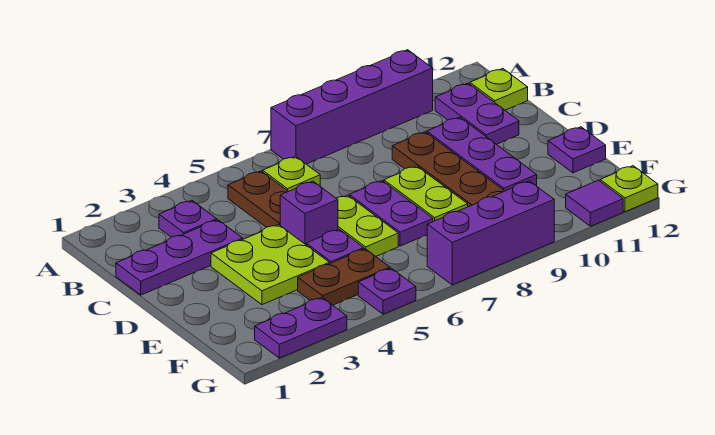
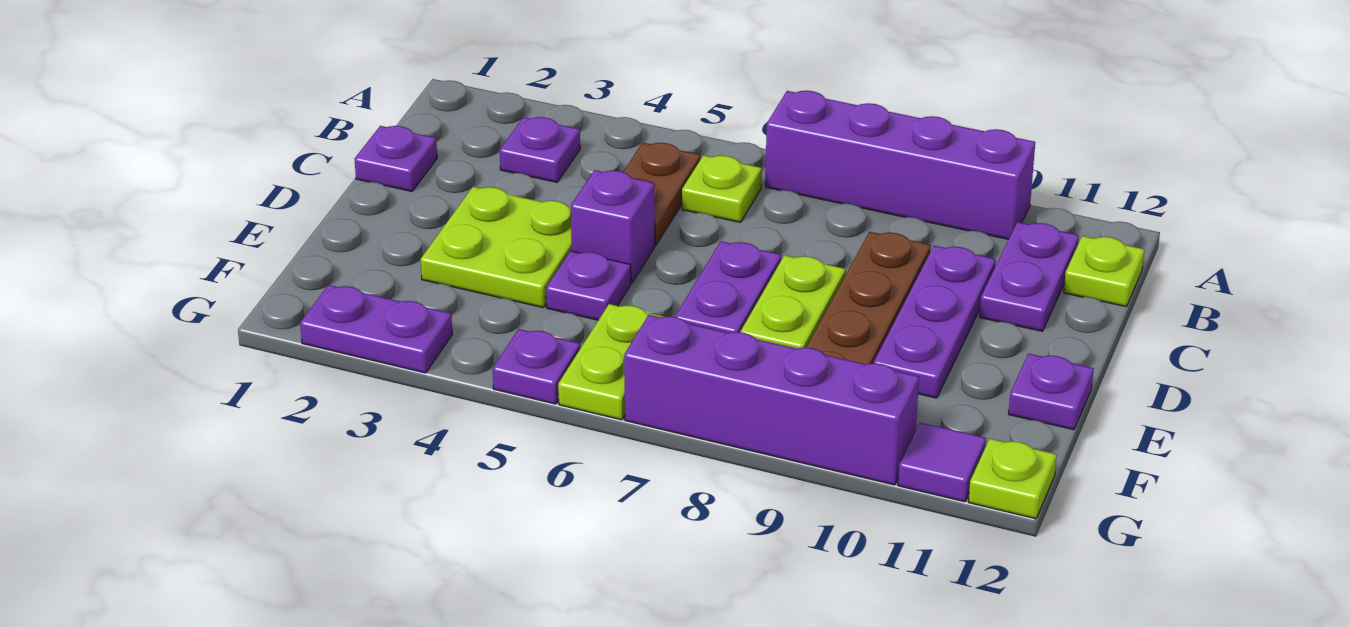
purple 1x3 plate [116,220,243,295] -> purple 1x1 plate [355,126,437,191]
lime 1x2 plate [336,195,398,256] -> lime 1x2 plate moved to [558,304,664,420]
brown 1x2 plate [298,249,390,305] -> none
purple 1x3 brick [427,181,554,285] -> purple 1x4 brick [624,315,919,485]

